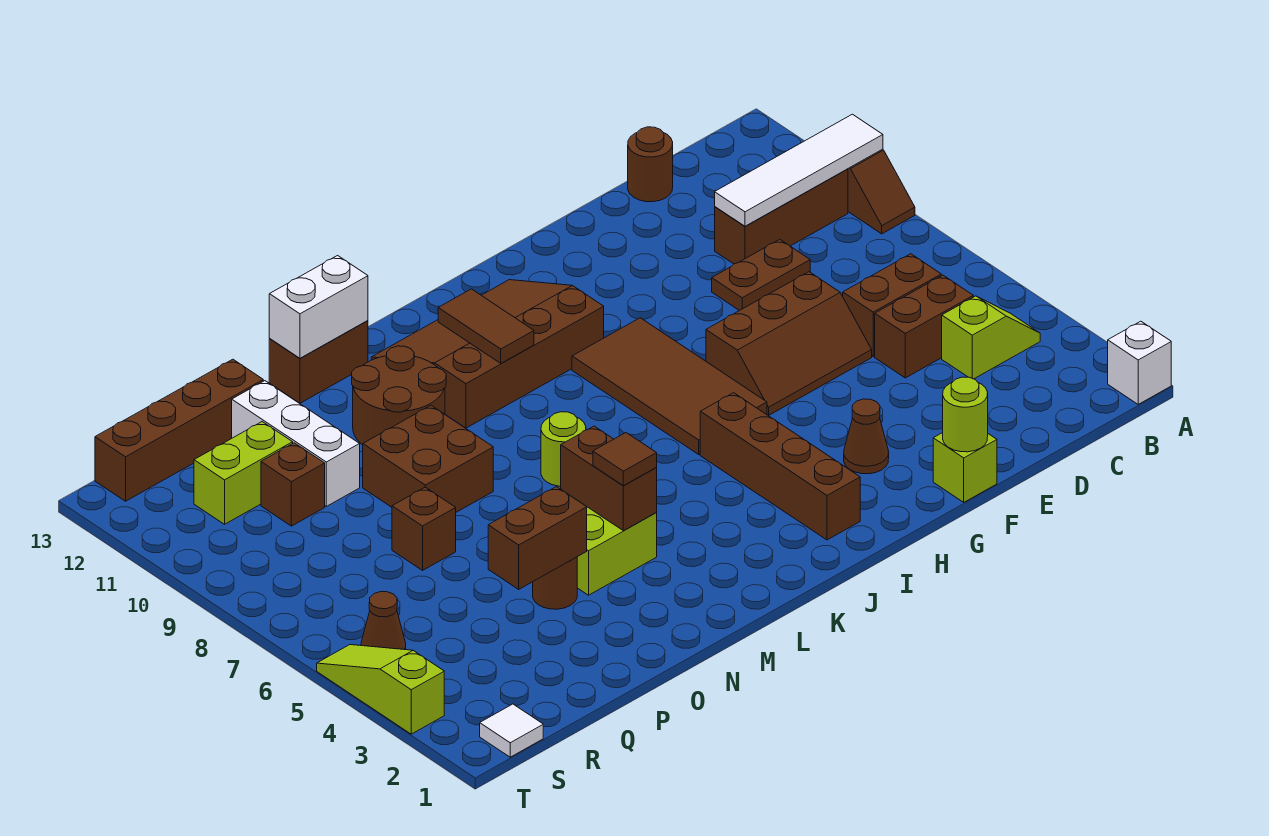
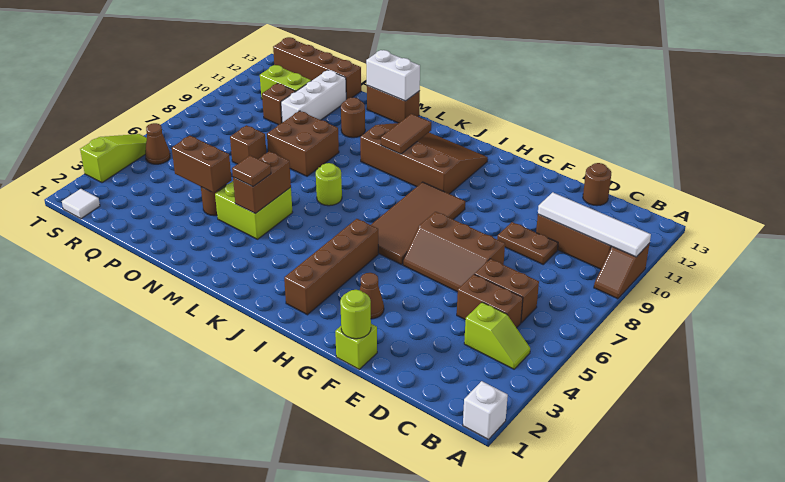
brown 2x2 round brick [352,346,446,445] -> brown 1x1 round brick [341,97,365,138]

